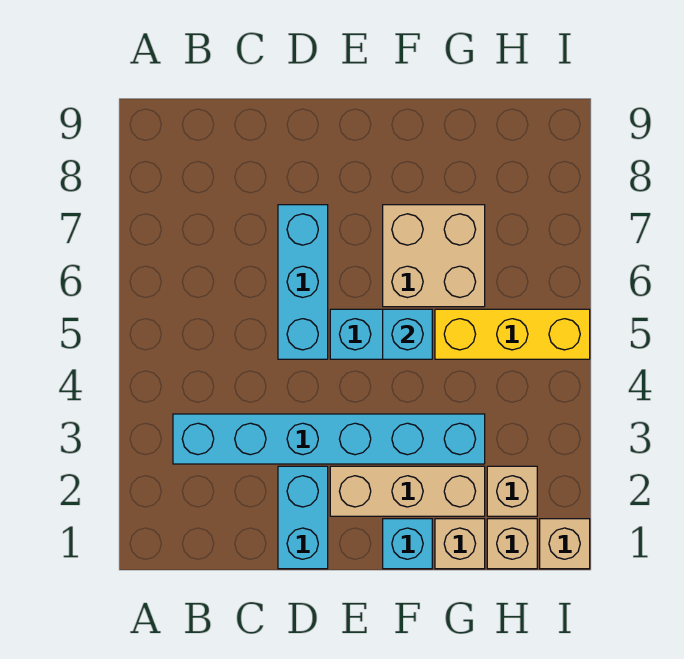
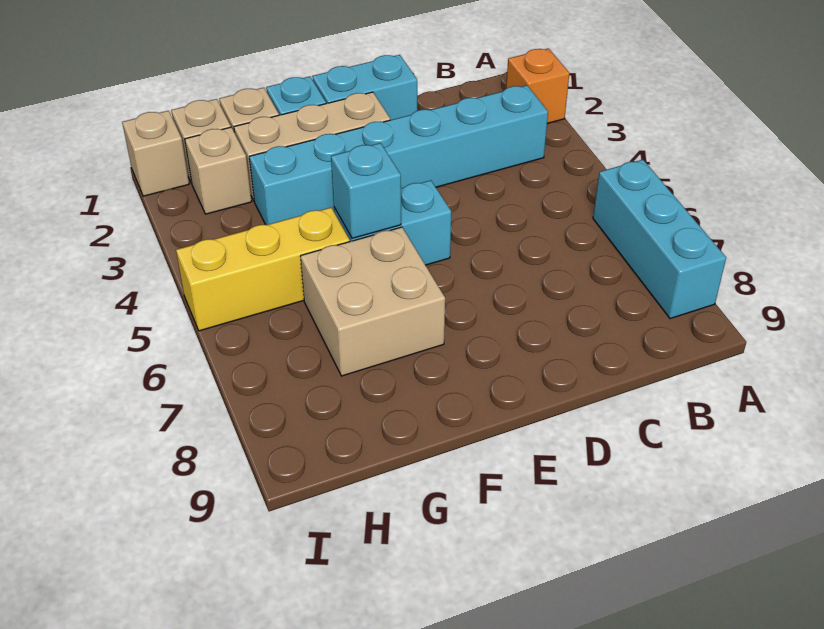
none -> orange 1x1 brick [506,48,569,124]
cyan 1x2 brick [278,466,328,569] -> cyan 1x2 brick turned to [312,55,417,120]
cyan 1x3 brick [278,205,328,359] -> cyan 1x3 brick moved to [593,160,726,319]

